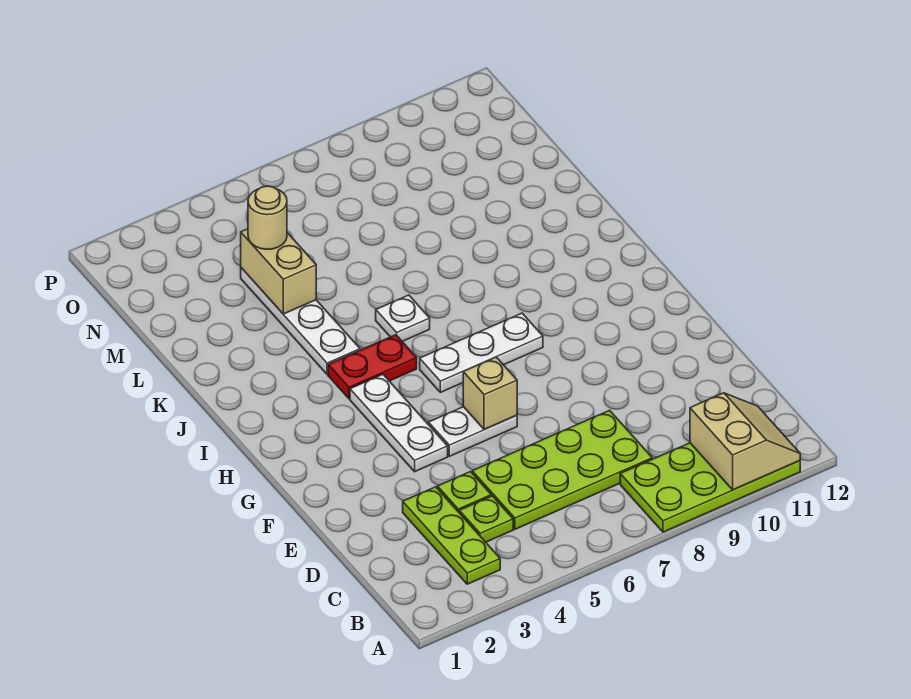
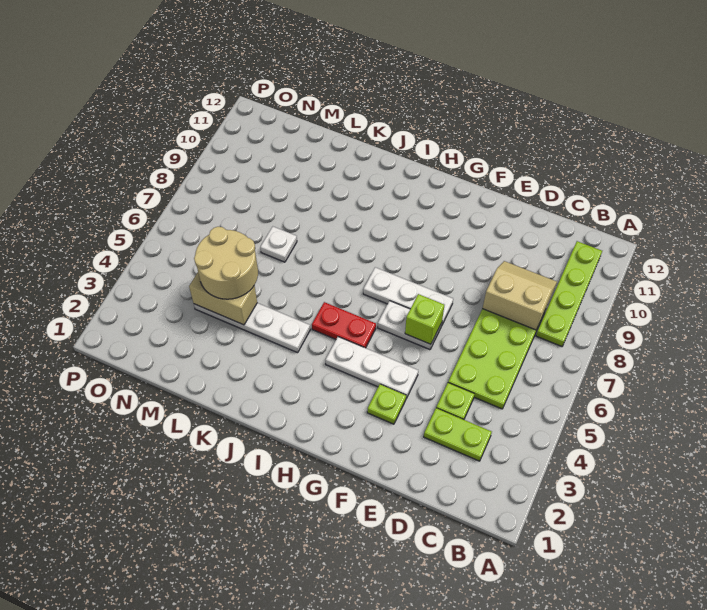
lime 2x4 plate [620,443,800,532] -> lime 1x4 plate [536,241,602,346]
tan 2x2 slope [690,393,800,490] -> tan 2x2 slope moved to [483,261,557,330]
lime 1x3 plate [403,487,500,584] -> lime 1x2 plate [424,408,492,461]
lime 1x1 plate [459,496,513,542] -> lime 1x1 plate moved to [367,384,406,424]
white 1x2 plate [429,407,517,456] -> white 1x2 plate turned to [378,301,442,350]
tan 1x1 brick [463,357,517,430] -> lime 1x1 brick [405,294,444,344]
white 1x3 plate [420,313,543,392] -> white 1x3 plate turned to [363,267,453,326]
red 1x2 plate [328,335,417,399] -> red 1x2 plate turned to [312,302,376,348]
white 1x1 plate [376,295,430,341] -> white 1x1 plate moved to [260,227,297,262]
tan 1x1 round brick [248,186,287,249] -> tan 2x2 round brick [194,227,258,299]

